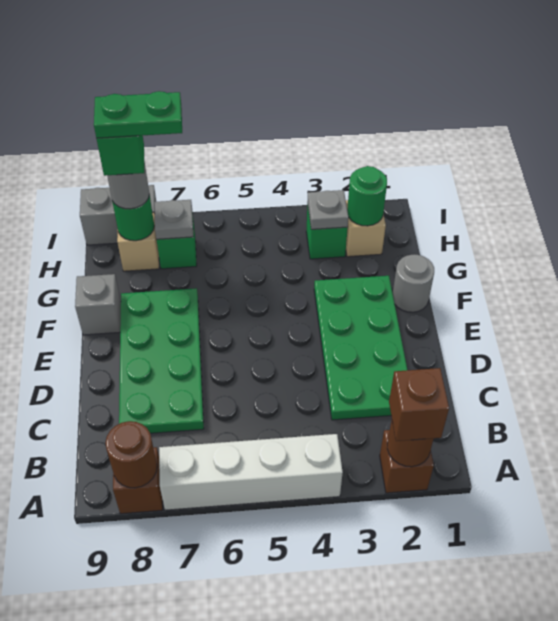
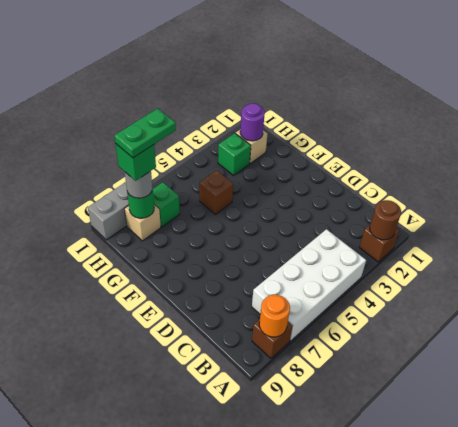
brown 1x1 brick [389,368,449,441] -> brown 1x1 brick moved to [199,170,233,214]
white 1x4 brick [159,434,343,510] -> white 2x4 brick [252,229,366,341]
brown 1x1 round brick [105,421,157,488] -> orange 1x1 round brick [259,295,290,337]
green 2x4 plate [314,276,407,420] -> none
green 2x4 plate [119,288,204,433] -> none
grey 1x1 round brick [393,254,434,312] -> none
grey 1x1 brick [75,274,121,335] -> none
green 1x1 round brick [347,166,387,226] -> purple 1x1 round brick [240,103,265,141]
grey 1x1 plate [307,190,349,229] -> none
grey 1x1 plate [154,200,193,239] -> none

